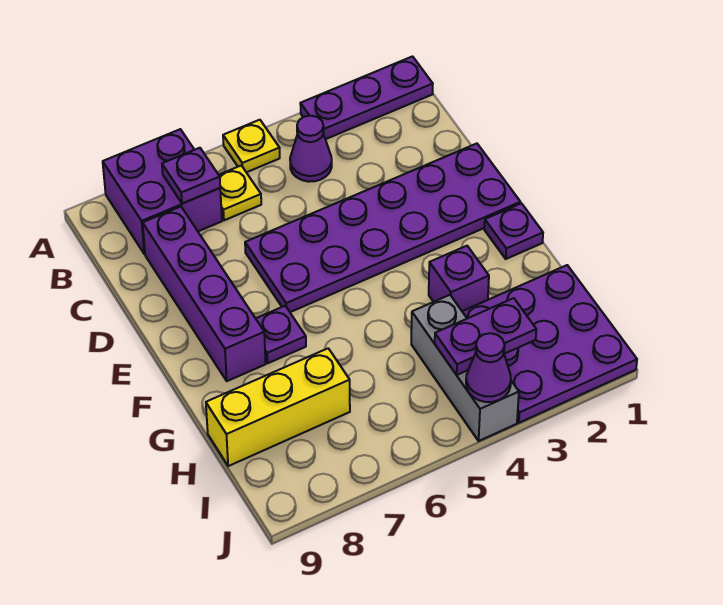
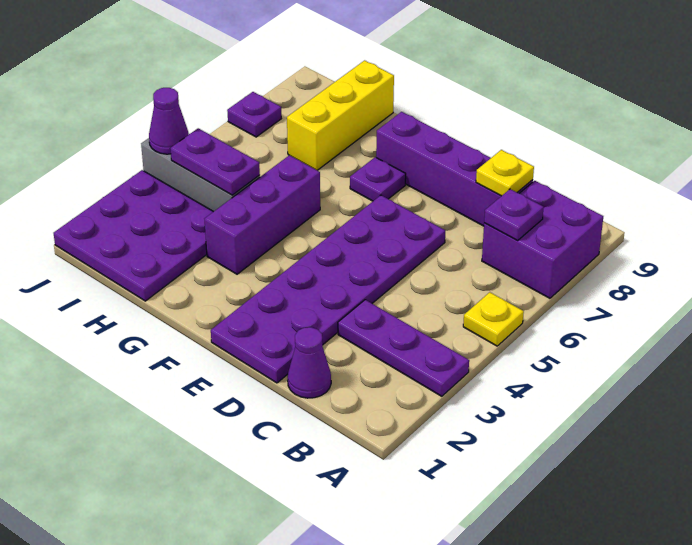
purple 1x3 plate [300,57,433,139] -> purple 1x3 plate turned to [338,300,469,396]
purple 1x1 cone [290,116,332,182] -> purple 1x1 cone moved to [288,327,331,398]
yellow 1x1 plate [219,166,261,220] -> yellow 1x1 plate moved to [476,150,534,196]
purple 1x1 plate [484,203,543,259] -> purple 1x1 plate moved to [227,92,281,137]
purple 1x1 brick [429,246,489,311] -> purple 1x3 brick [205,155,320,274]
purple 1x2 plate [435,298,536,375] -> purple 1x2 plate turned to [170,128,260,195]

